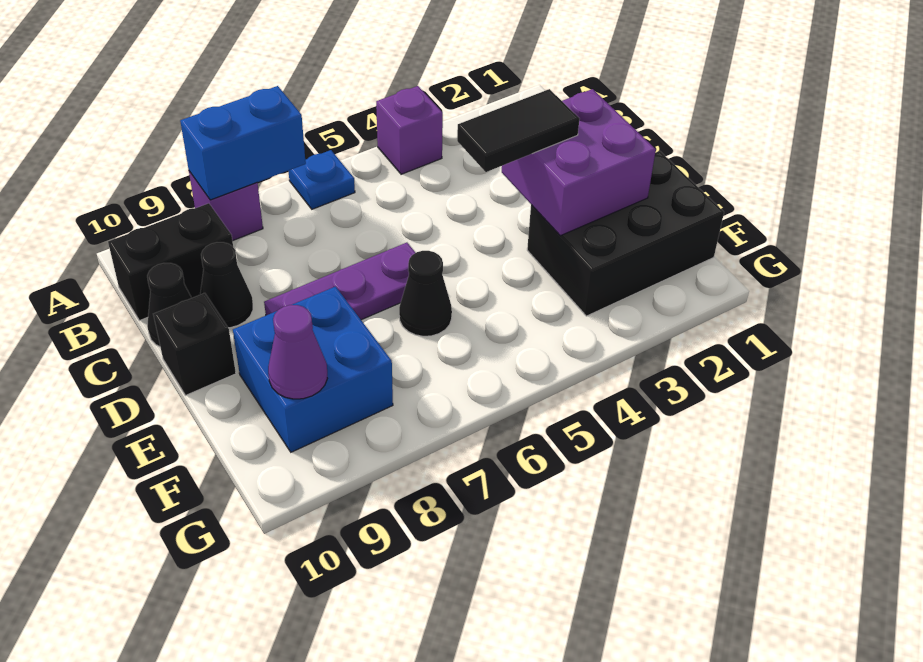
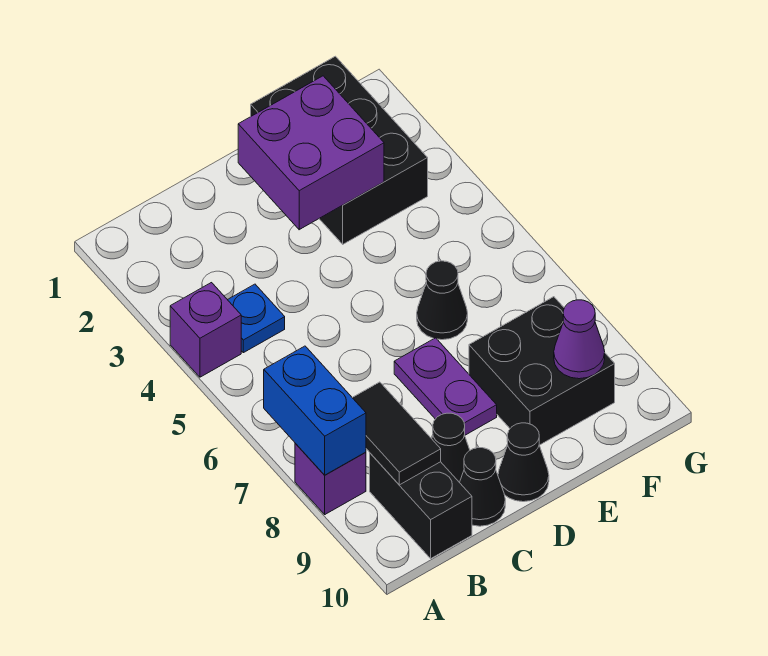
blue 1x1 plate [289,150,355,209] -> blue 1x1 plate moved to [228,284,285,353]
black 1x2 tile [457,89,579,172] -> black 1x2 tile moved to [352,382,441,485]
purple 1x3 plate [264,243,415,320] -> purple 1x2 plate [394,338,497,435]
black 1x1 brick [153,293,236,395] -> black 1x1 cone [498,423,549,502]
blue 2x2 brick [233,287,393,452] -> black 2x2 brick [469,297,615,445]

